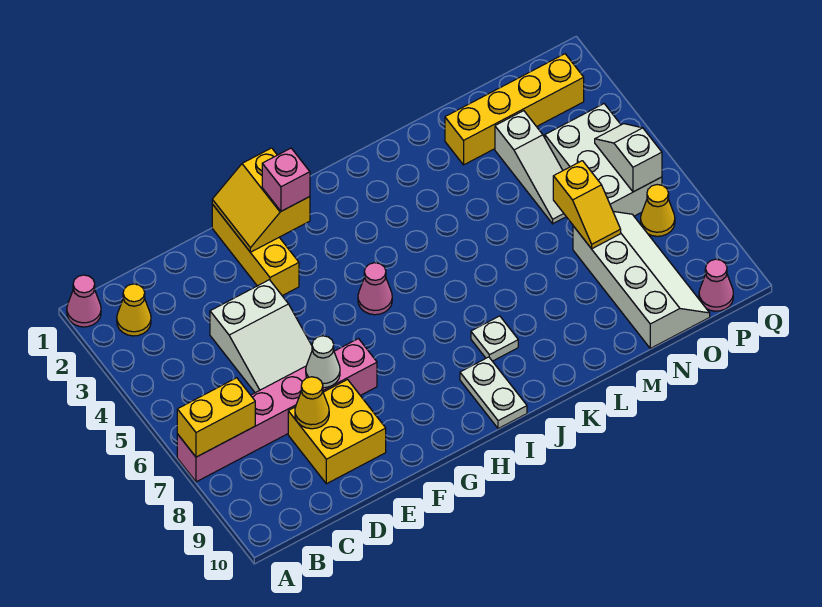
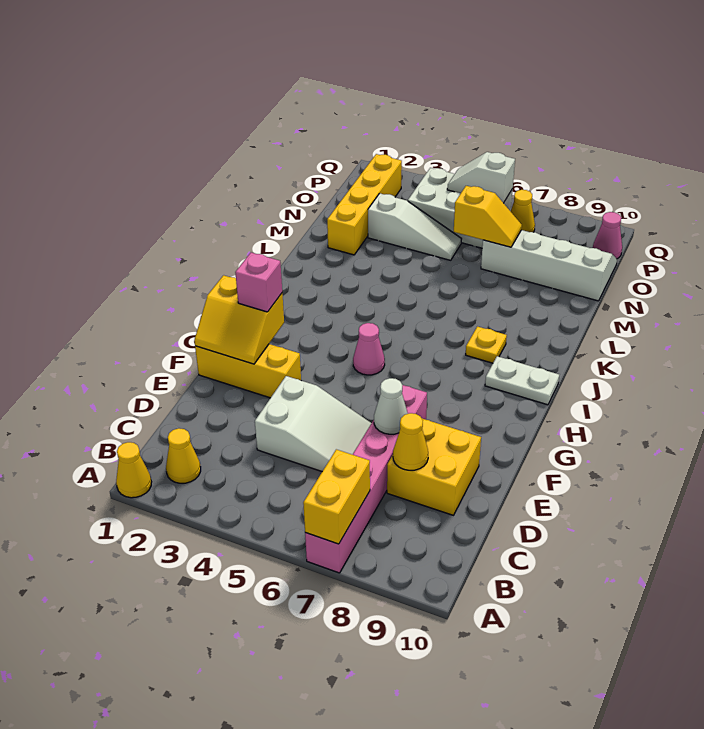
pink 1x1 cone [67,275,101,327] -> yellow 1x1 cone [116,442,151,498]
white 1x1 plate [471,316,518,361] -> yellow 1x1 plate [466,327,507,363]

